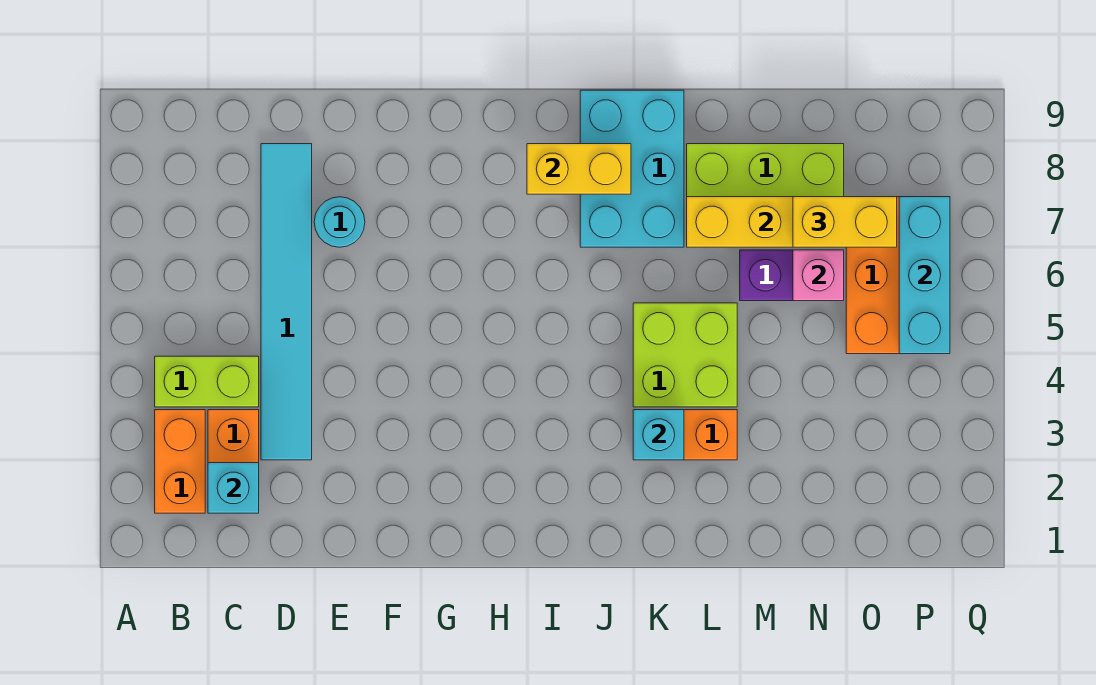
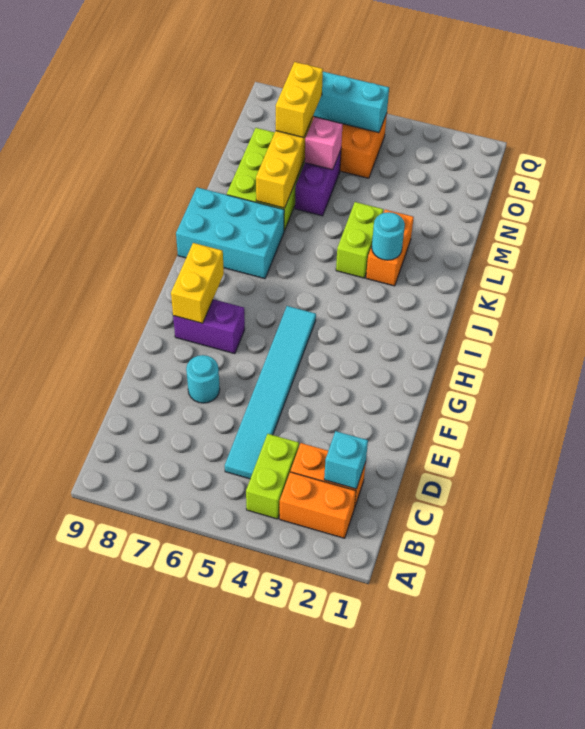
cyan 1x6 tile [261,144,312,460] -> cyan 1x6 tile turned to [225,306,316,479]
none -> purple 1x2 brick [173,299,245,354]
yellow 1x2 brick [527,144,631,194] -> yellow 1x2 brick moved to [171,243,224,323]
cyan 1x1 brick [633,410,684,460] -> cyan 1x1 round brick [372,212,405,260]
lime 2x2 brick [633,303,737,407] -> lime 1x2 brick [336,202,383,278]

